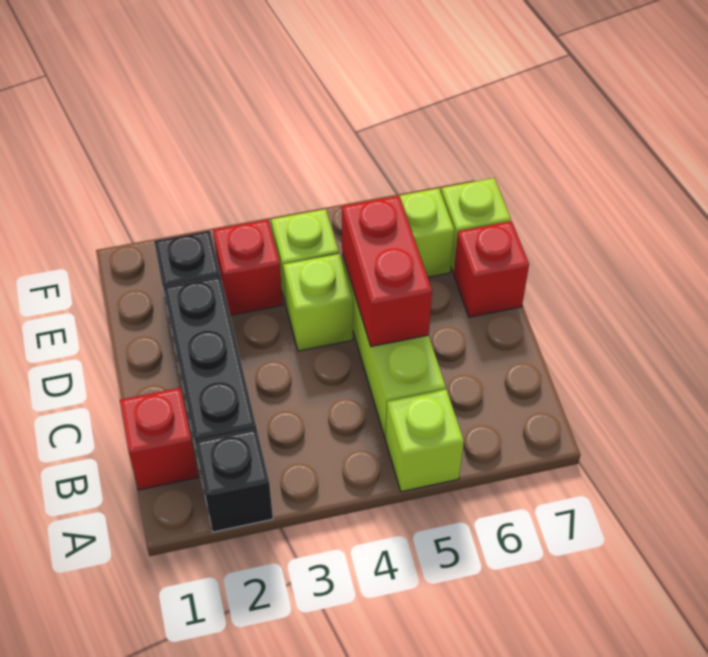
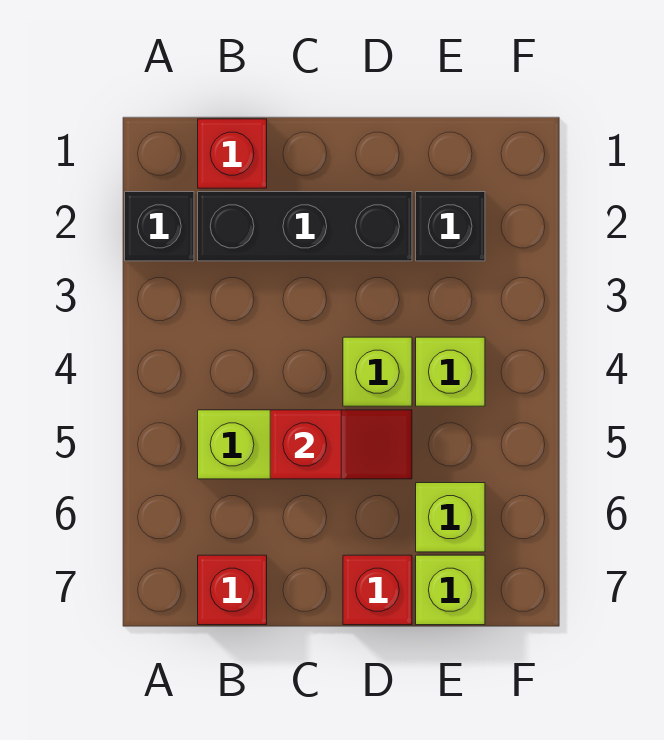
lime 1x1 brick [386,390,464,492] -> none
red 1x2 brick [342,196,432,347] -> red 1x2 slope [270,410,412,479]
red 1x1 brick [213,220,283,315] -> red 1x1 brick moved to [198,555,267,625]

